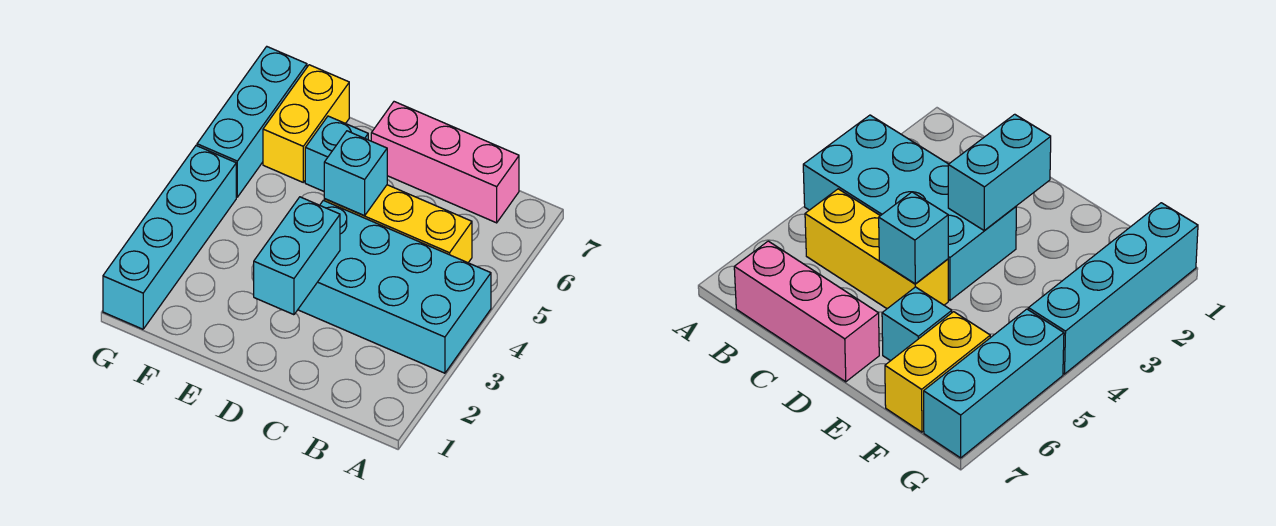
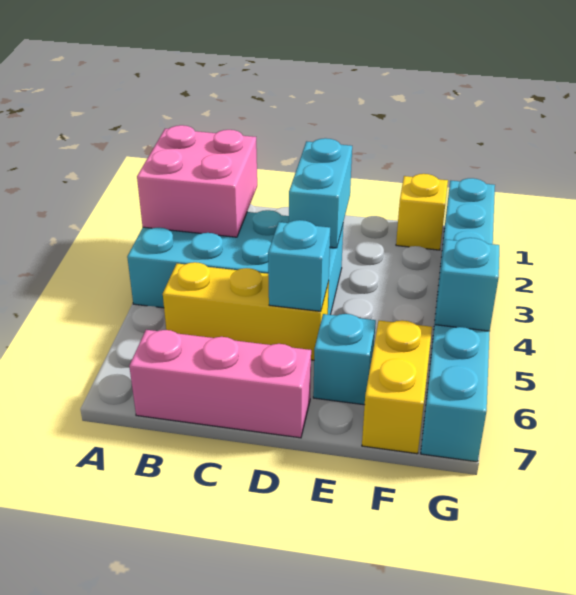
none -> pink 2x2 brick [137,125,257,237]
none -> yellow 1x1 brick [396,174,448,250]
none -> cyan 1x1 brick [435,238,499,331]

